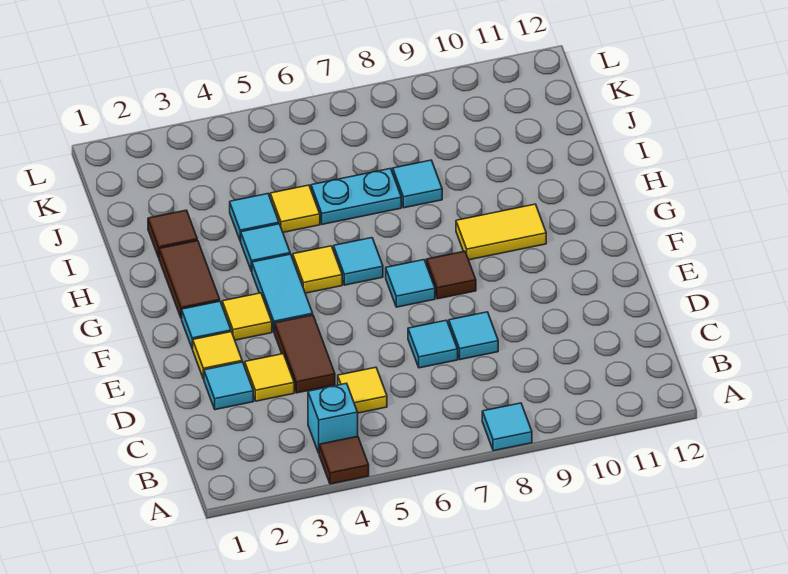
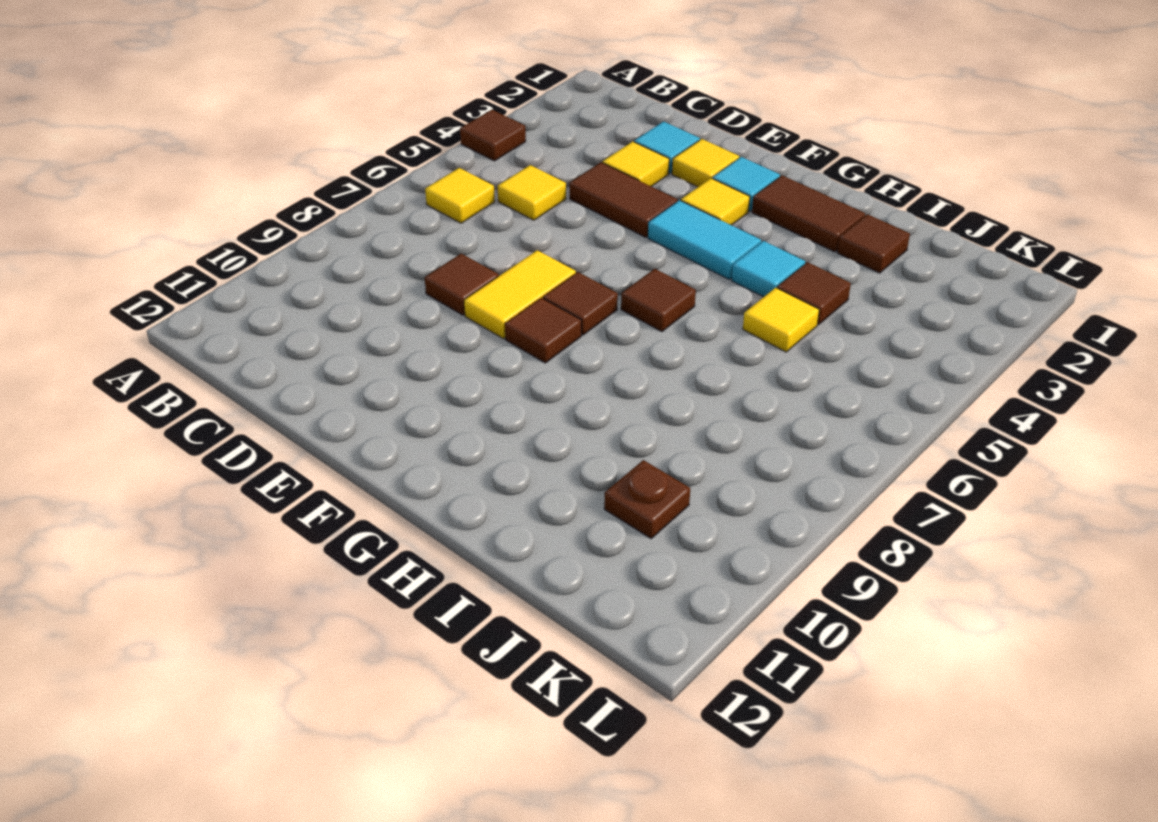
cyan 1x1 tile [482,403,532,451] -> none
cyan 1x1 brick [308,383,358,453] -> none
cyan 1x1 tile [408,320,458,368] -> none
cyan 1x1 tile [449,312,498,360] -> brown 1x1 tile [425,254,499,315]
cyan 1x1 tile [386,260,435,307] -> brown 1x1 tile [543,272,618,335]
yellow 1x1 tile [293,246,342,293] -> yellow 1x1 tile moved to [425,168,495,223]
cyan 1x1 tile [334,238,383,285] -> brown 1x1 tile [621,269,696,332]
yellow 1x2 tile [456,204,546,260] -> yellow 1x2 tile moved to [464,250,576,339]
cyan 1x1 tile [230,194,279,241] -> brown 1x1 tile [777,262,851,325]
cyan 1x2 plate [311,168,401,224] -> none
cyan 1x1 tile [393,160,442,208] -> none
none -> brown 1x1 plate [604,460,690,538]

